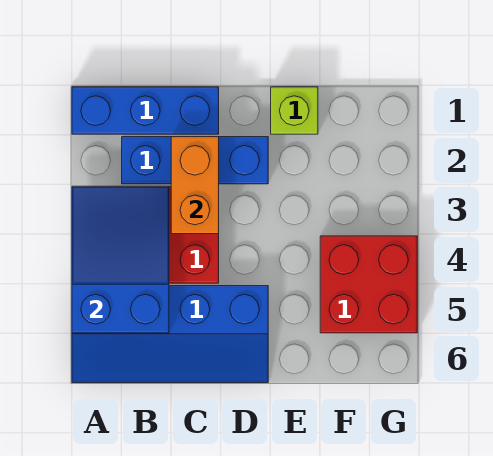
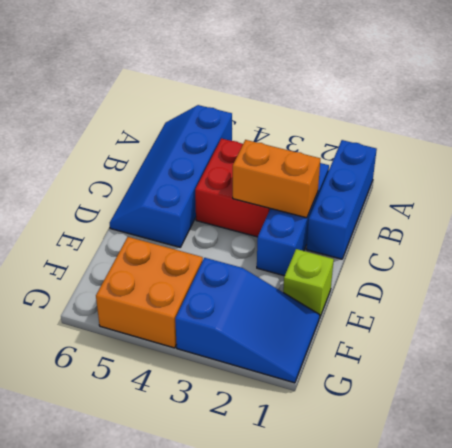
blue 2x3 slope [72,186,169,333] -> blue 2x3 slope moved to [175,258,319,383]
red 2x2 brick [320,236,417,333] -> orange 2x2 brick [96,237,203,348]

